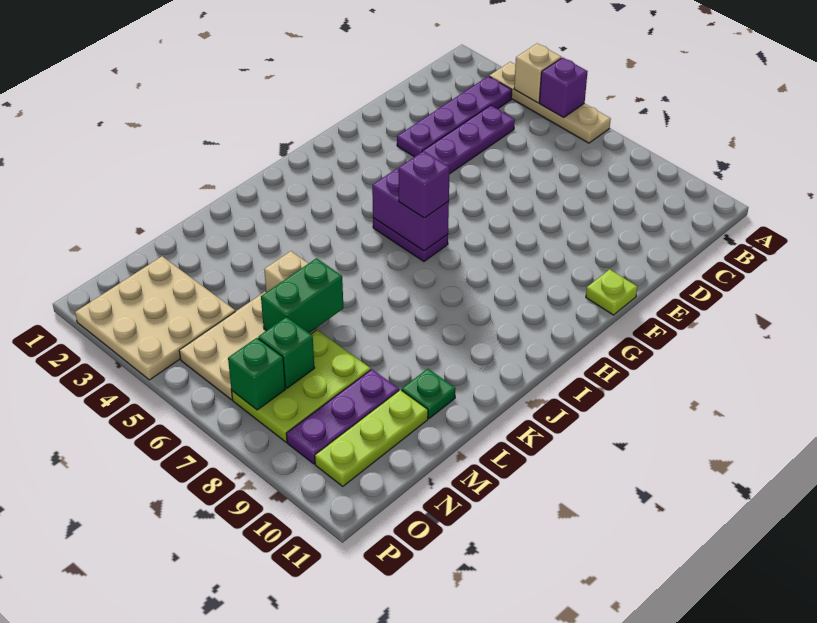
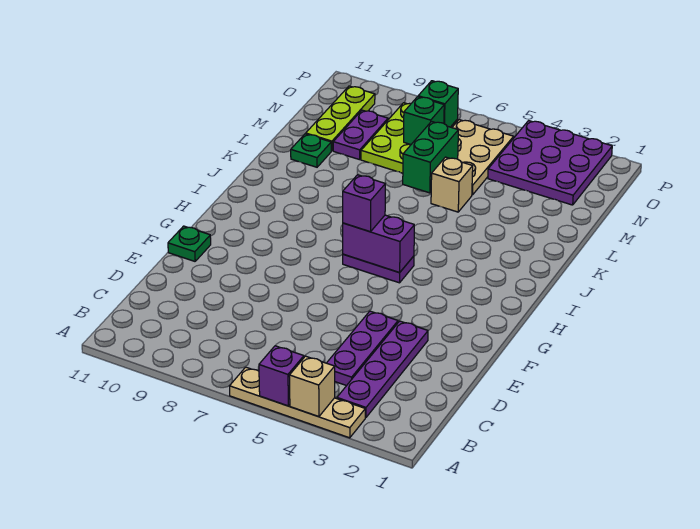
lime 1x1 plate [586,269,637,315] -> green 1x1 plate [168,226,211,261]
purple 1x3 plate [286,369,399,464] -> purple 1x2 plate [333,110,388,160]
tan 3x3 plate [75,256,235,380] -> purple 3x3 plate [488,121,612,205]

